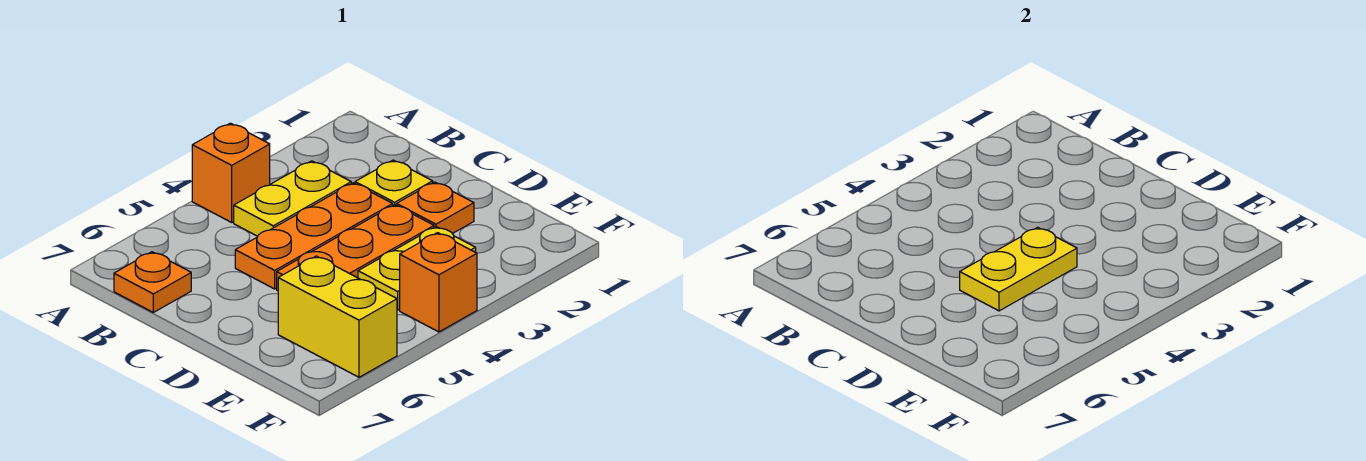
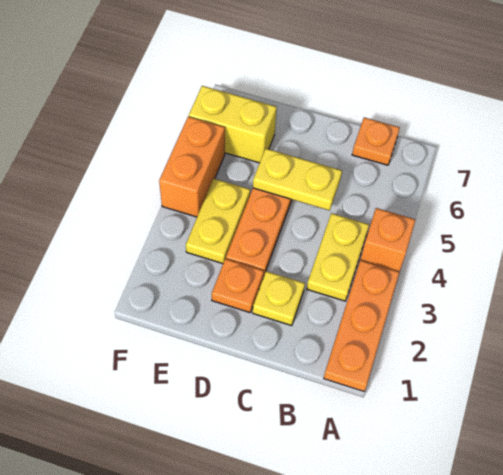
orange 1x3 plate [235,183,393,289] -> orange 1x3 plate moved to [324,260,400,391]
yellow 1x2 plate [960,227,1077,311] -> yellow 1x2 plate turned to [253,149,342,211]
orange 1x1 brick [400,233,477,332] -> orange 1x2 brick [159,117,225,217]

